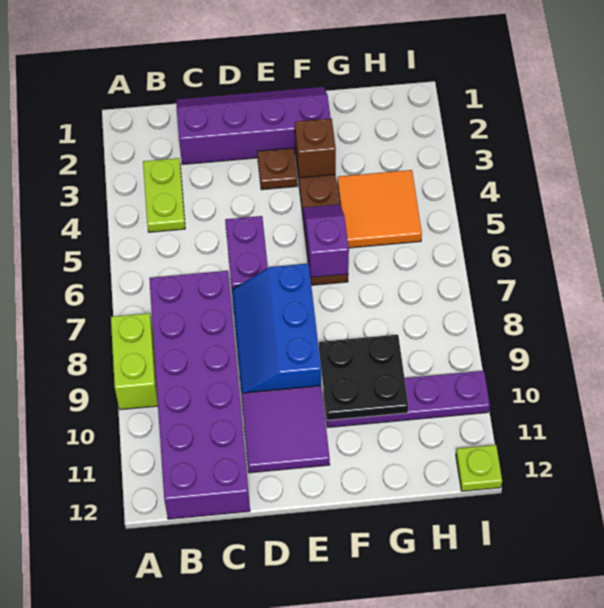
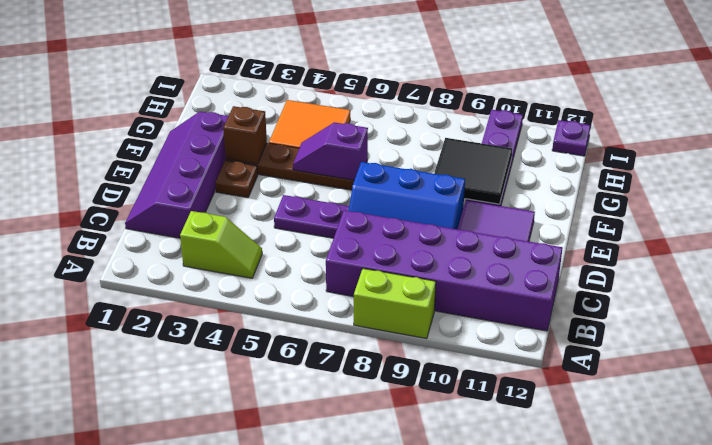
lime 1x2 plate [143,158,185,232] -> lime 1x2 slope [180,211,262,278]
black 2x2 plate [319,335,408,420] -> black 2x2 tile [434,138,512,204]
lime 1x1 plate [456,445,502,491] -> purple 1x1 plate [552,120,591,156]

